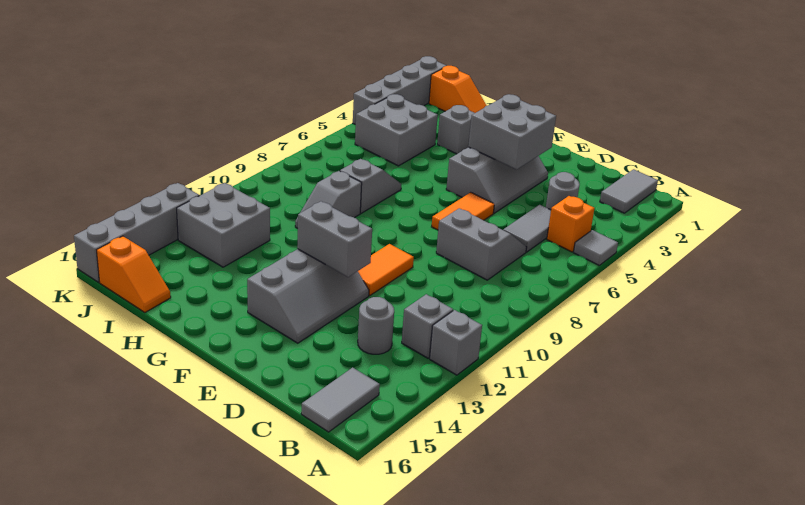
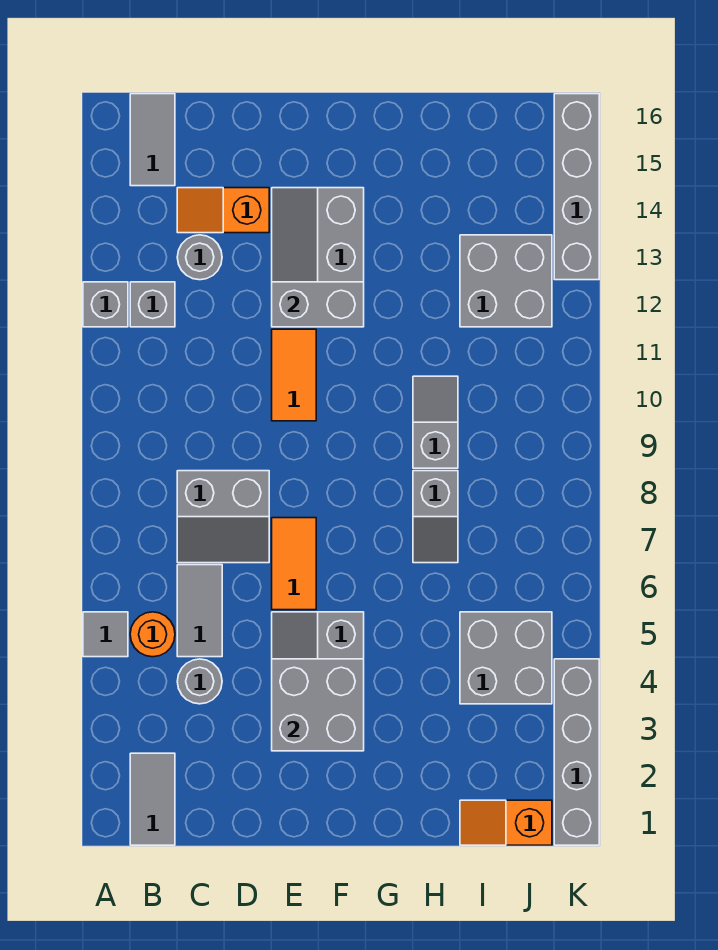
orange 1x1 brick [547,196,594,252] -> orange 1x1 round brick [130,612,175,657]
grey 1x1 brick [437,105,474,154] -> none
orange 1x2 slope [97,236,171,312] -> orange 1x2 slope moved to [177,188,269,233]

